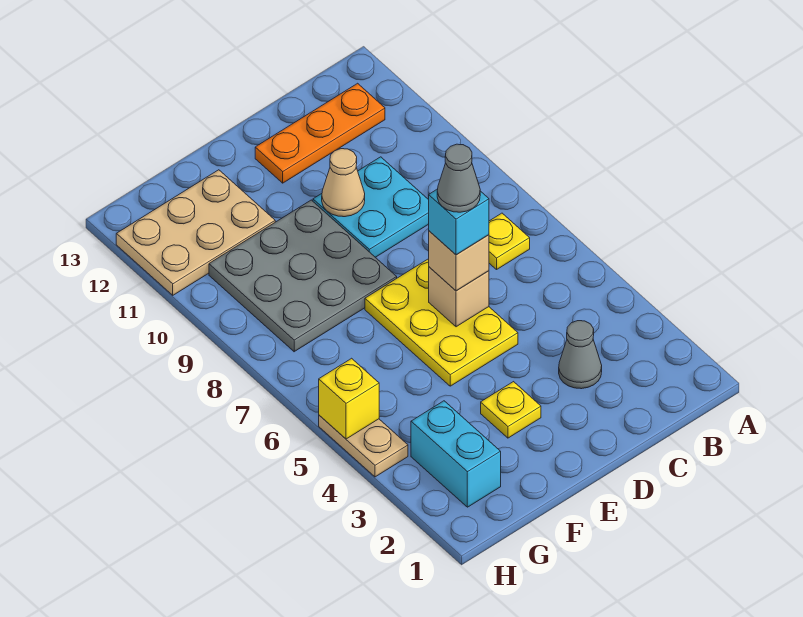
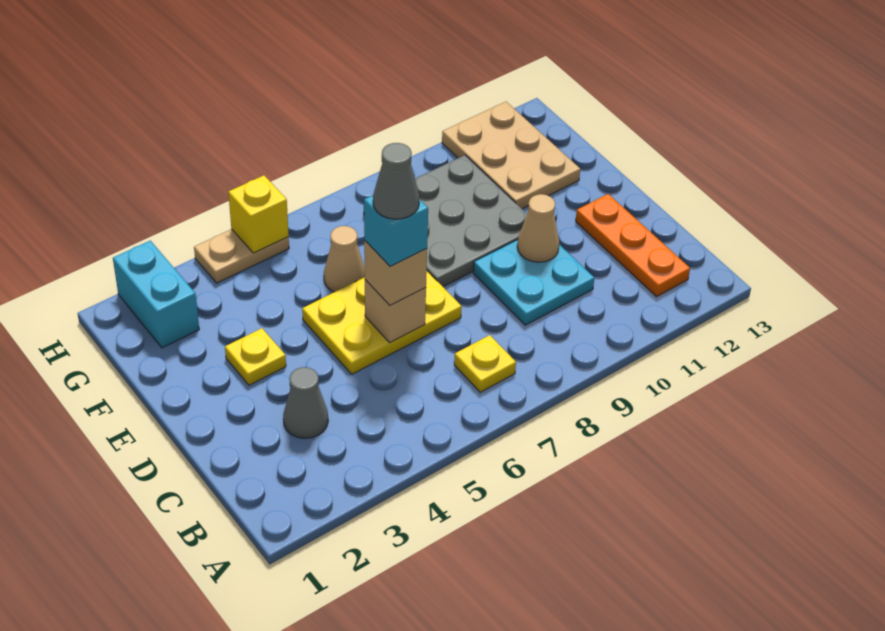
none -> tan 1x1 cone [324,226,365,292]
cyan 1x2 brick [411,401,501,507] -> cyan 1x2 brick turned to [113,241,199,348]

